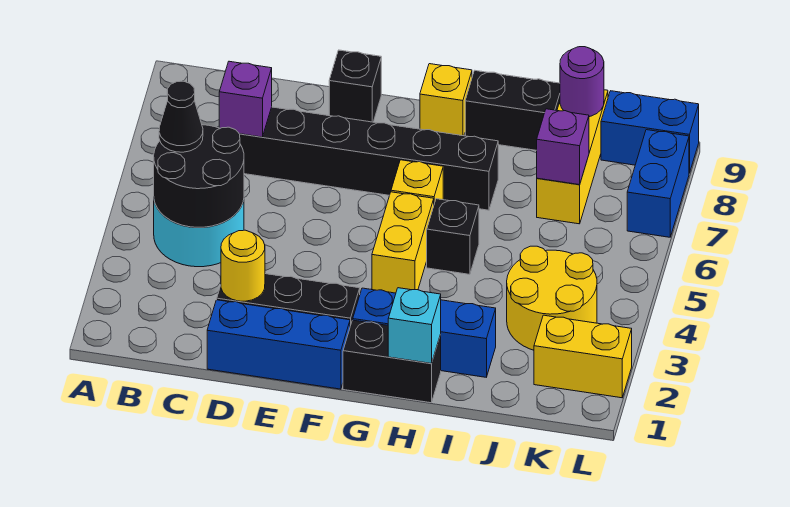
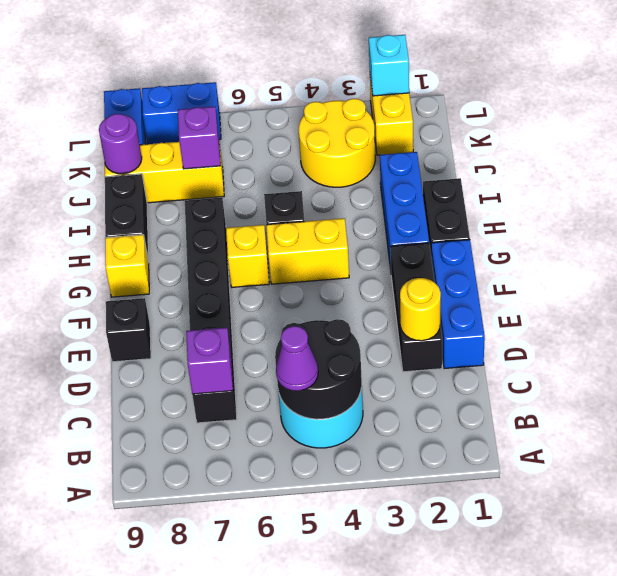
black 1x1 cone [159,81,203,152] -> purple 1x1 cone [276,326,318,391]
cyan 1x1 brick [388,288,441,363] -> cyan 1x1 brick moved to [369,35,409,96]

